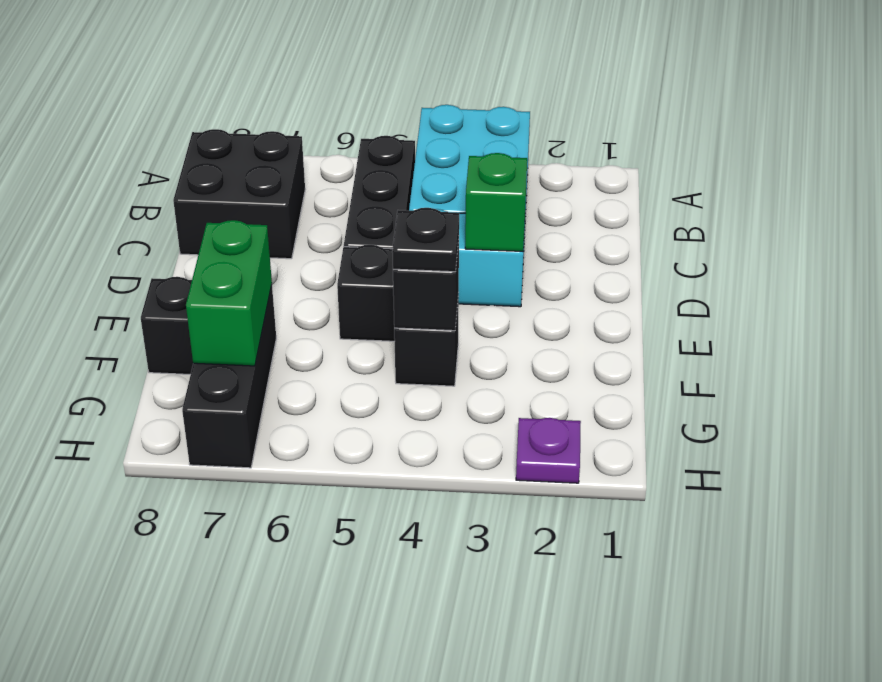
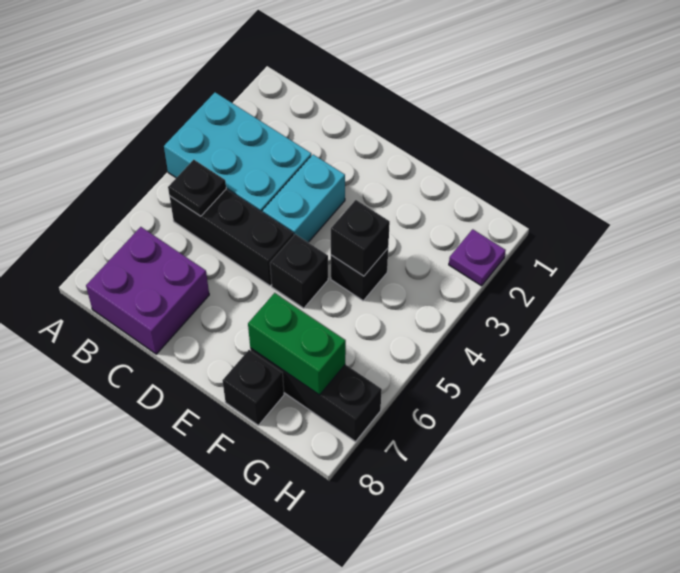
black 2x2 brick [173,129,305,259] -> purple 2x2 brick [86,227,209,354]
green 1x1 brick [465,153,527,251] -> none
black 1x1 plate [392,208,459,272] -> black 1x1 plate moved to [168,160,226,216]

